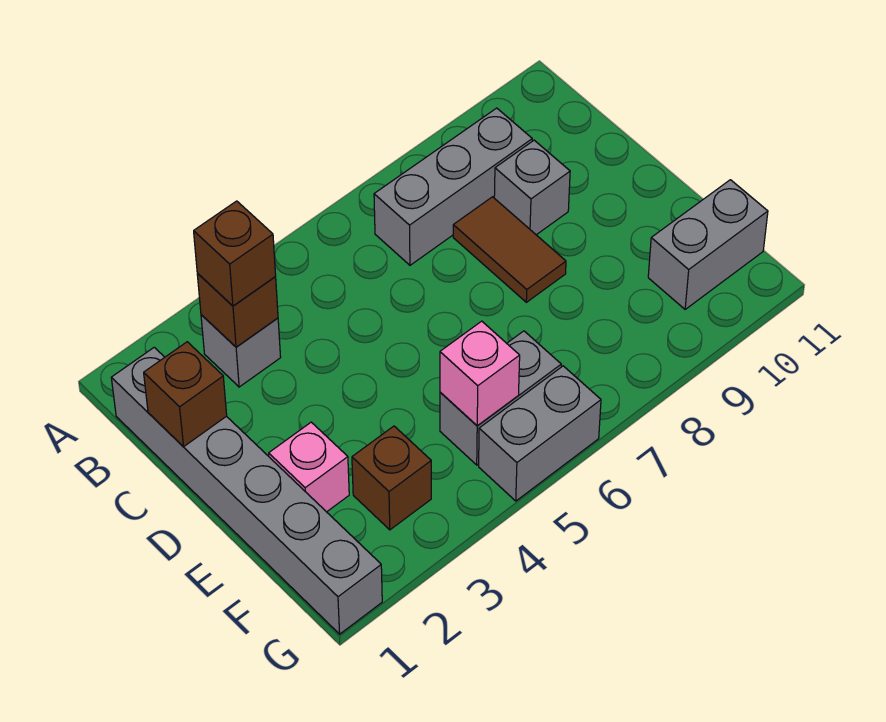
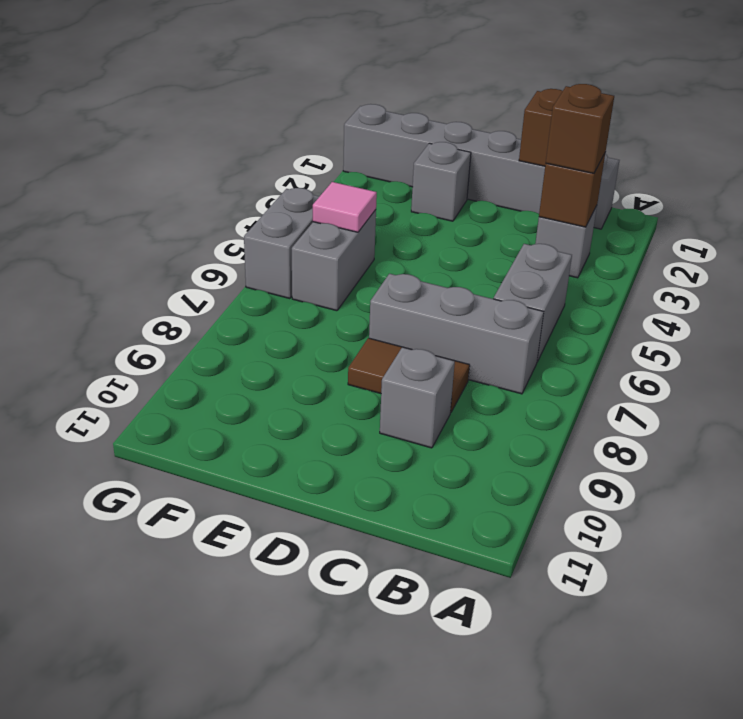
grey 1x3 brick [374,108,532,265] -> grey 1x3 brick turned to [369,274,544,394]
pink 1x1 brick [269,422,349,512] -> grey 1x1 brick [411,142,471,221]
brown 1x1 brick [352,426,431,530] -> none
pink 1x1 brick [440,321,520,426] -> pink 1x1 tile [313,182,377,232]
grey 1x2 brick [648,180,768,309] -> grey 1x2 brick moved to [494,244,572,362]

